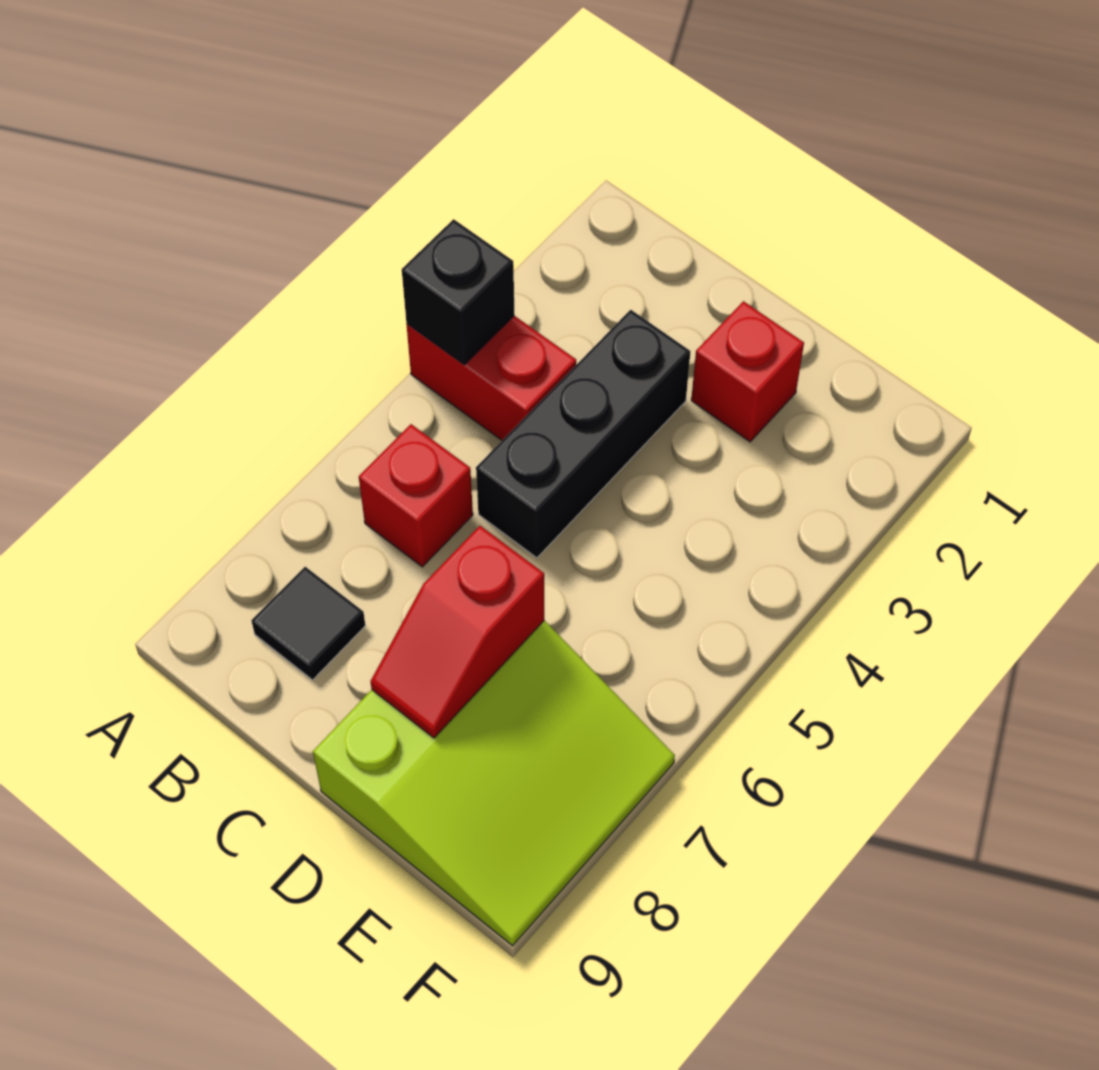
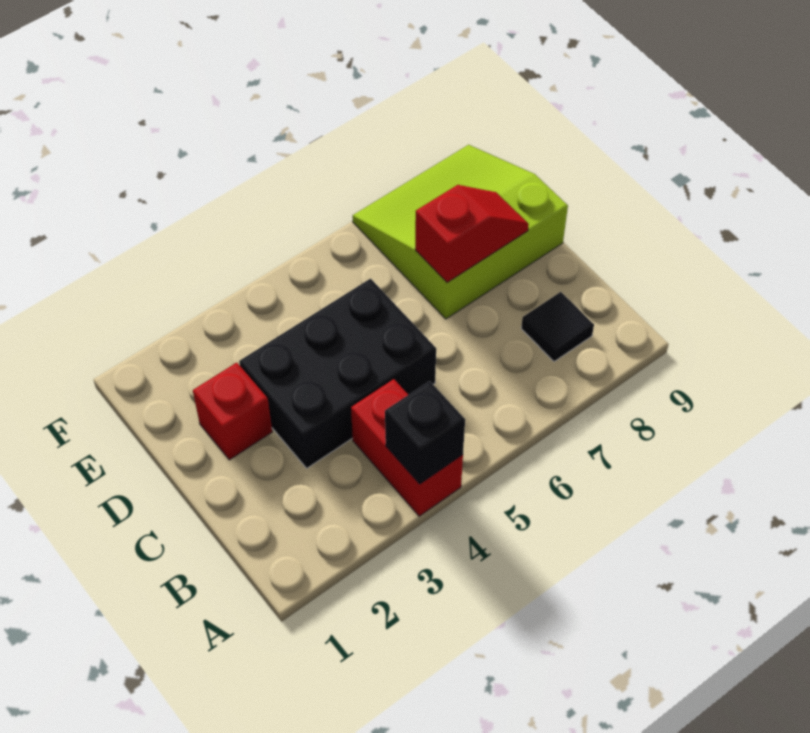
red 1x1 brick [359,424,473,567] -> none
black 1x3 brick [476,310,691,558] -> black 2x3 brick [239,279,436,468]

